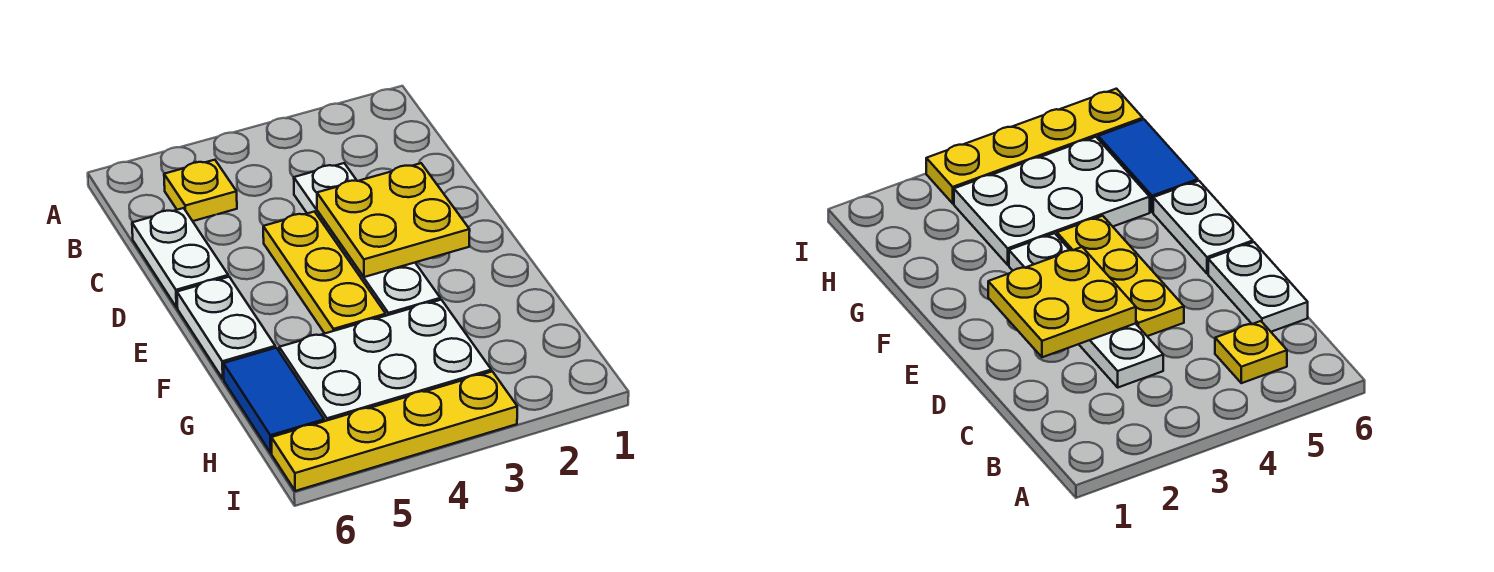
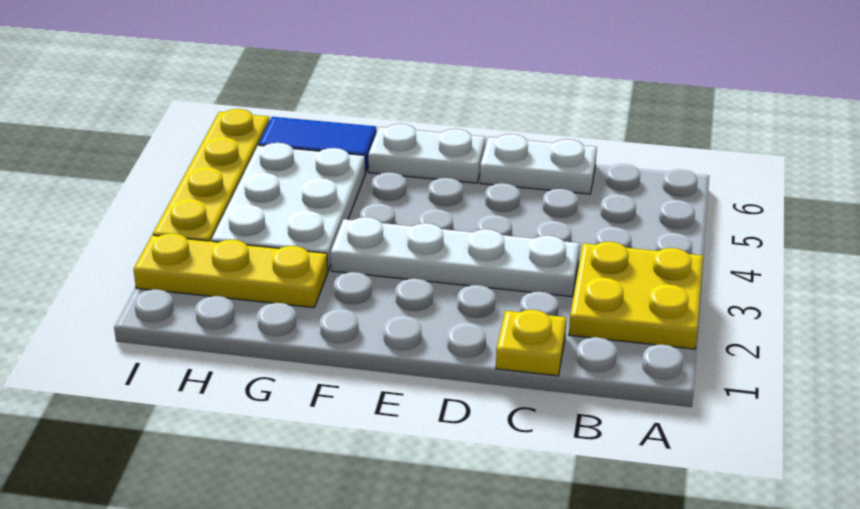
yellow 1x1 plate [164,160,237,221] -> yellow 1x1 plate moved to [496,310,566,376]
yellow 2x2 plate [317,163,470,277] -> yellow 2x2 plate moved to [569,242,703,349]
yellow 1x3 plate [263,212,386,333] -> yellow 1x3 plate moved to [134,233,328,308]

